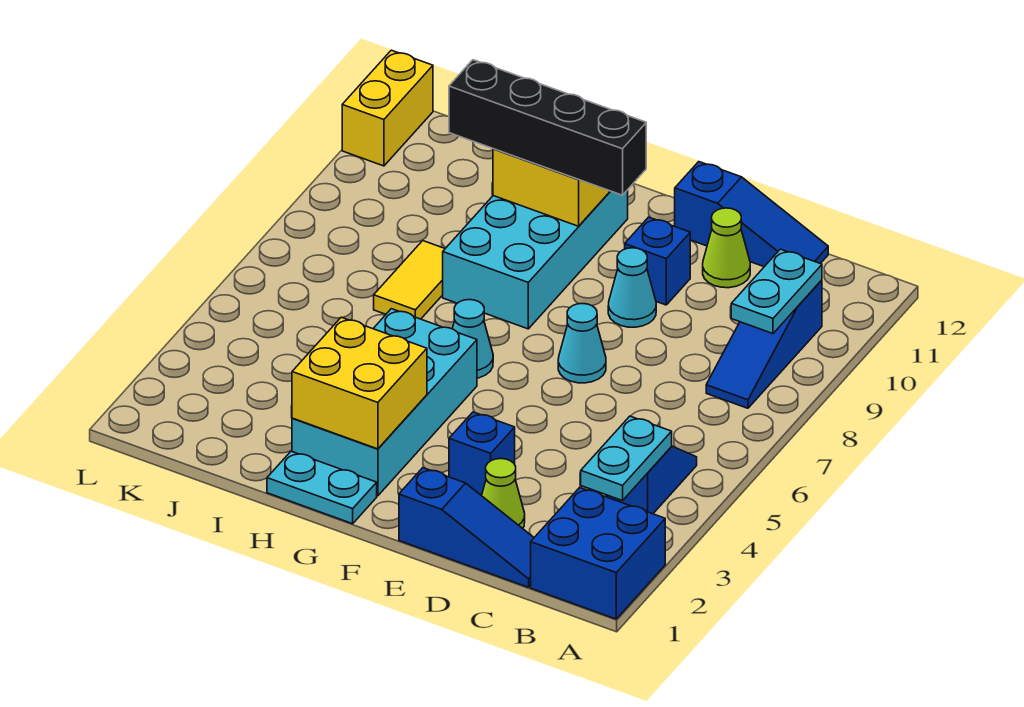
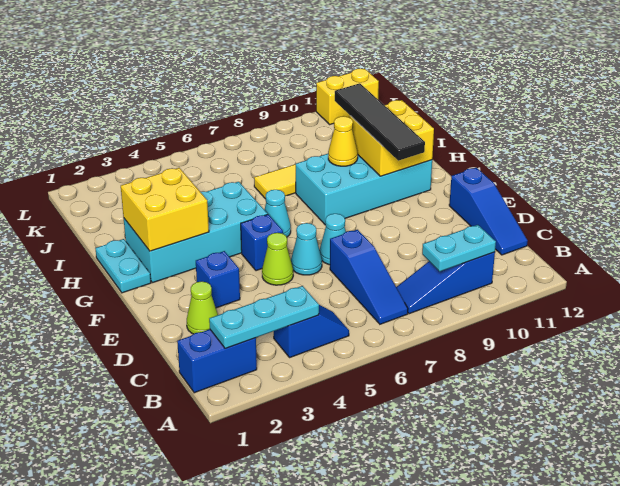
blue 2x2 brick [531,488,665,619] -> blue 1x2 brick [177,329,257,393]
cyan 1x2 plate [581,416,672,501] -> cyan 1x3 plate [209,286,319,349]
blue 1x3 slope [399,468,534,587] -> blue 1x3 slope moved to [330,230,408,324]
lime 1x1 cone [703,208,750,288] -> lime 1x1 cone moved to [262,233,293,285]
cyan 1x1 cone [608,248,656,327] -> cyan 1x1 cone moved to [291,223,322,275]
blue 1x1 brick [625,217,690,305] -> blue 1x1 brick moved to [241,214,283,271]
black 1x4 brick [449,60,646,195] -> black 1x4 tile [335,83,425,161]
none -> yellow 1x1 cone [328,116,358,166]

